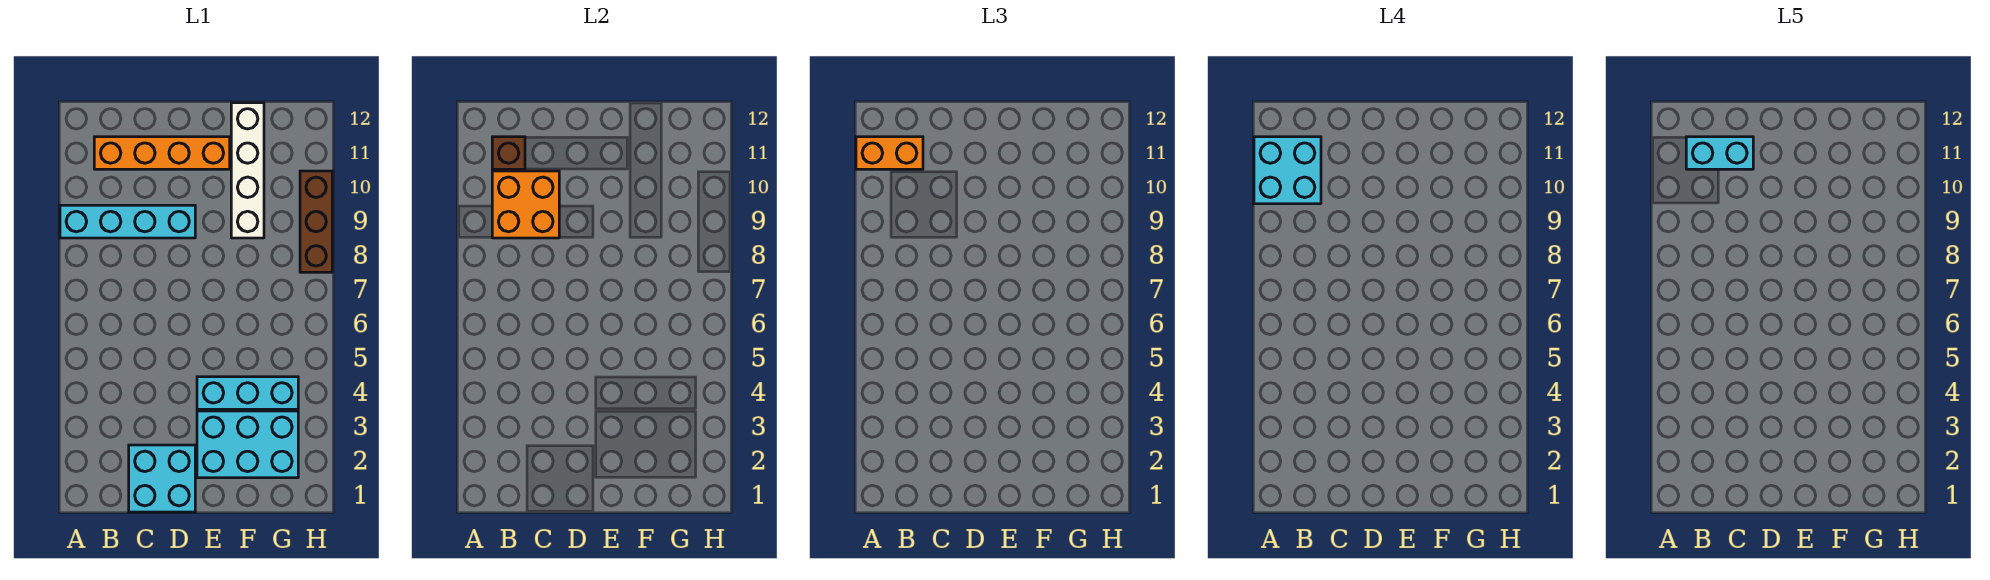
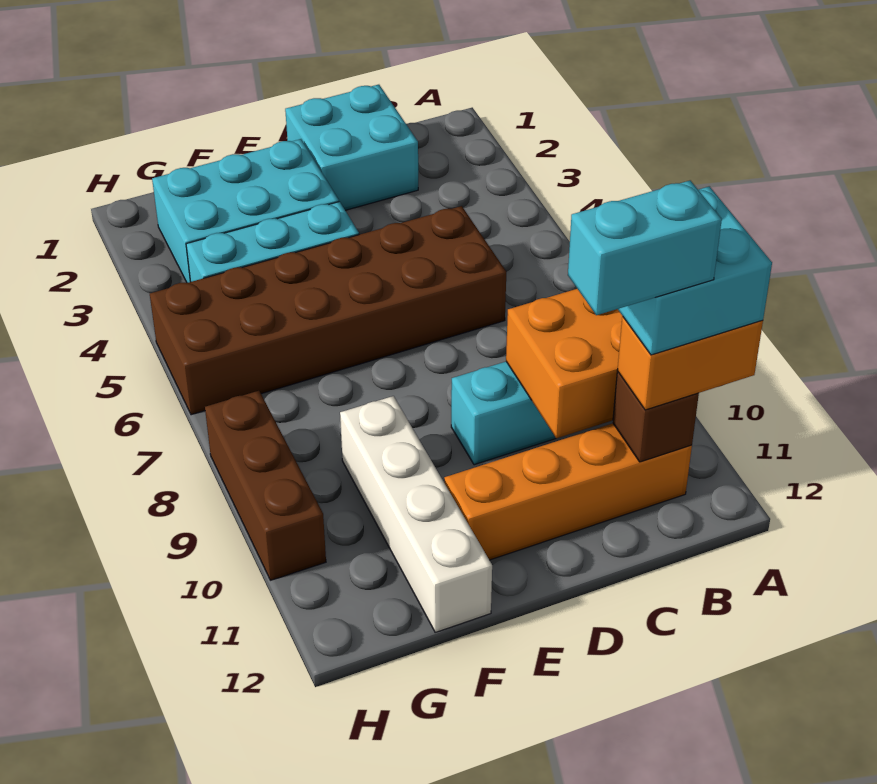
none -> brown 2x6 brick [150,206,506,415]

